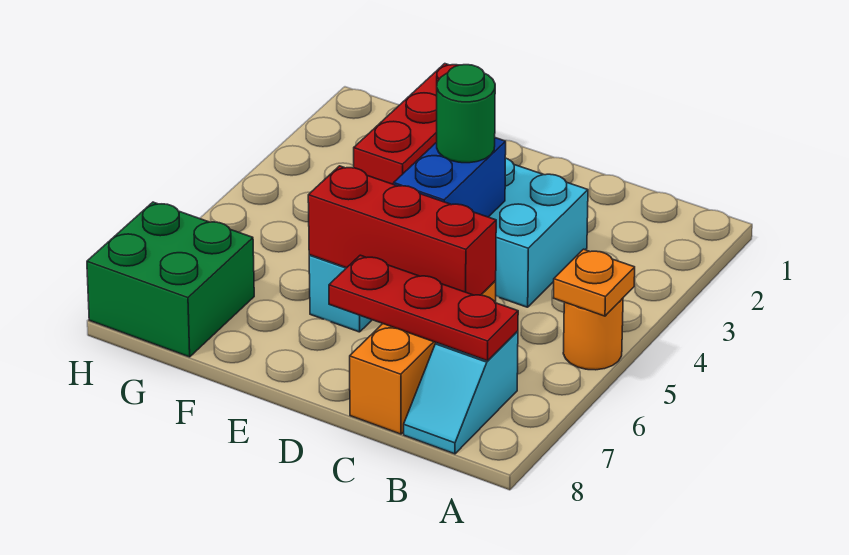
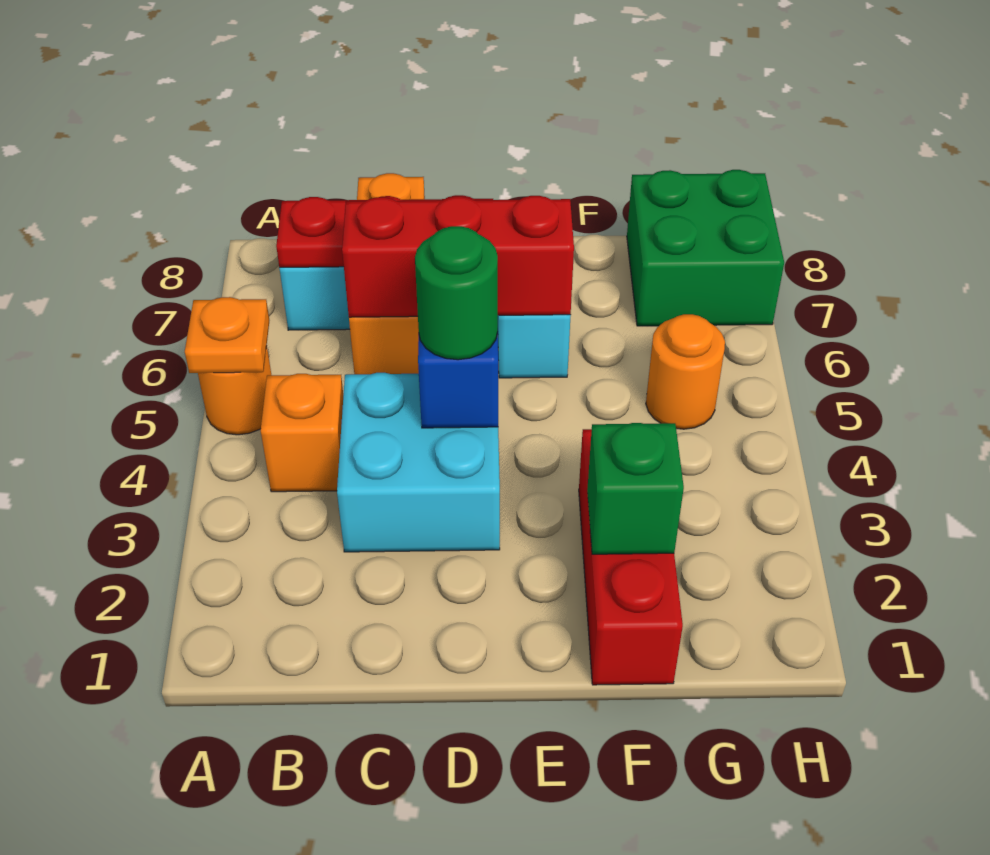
none -> orange 1x1 brick [261,374,343,492]
none -> green 1x1 brick [587,423,684,554]
none -> orange 1x1 round brick [646,314,725,429]

